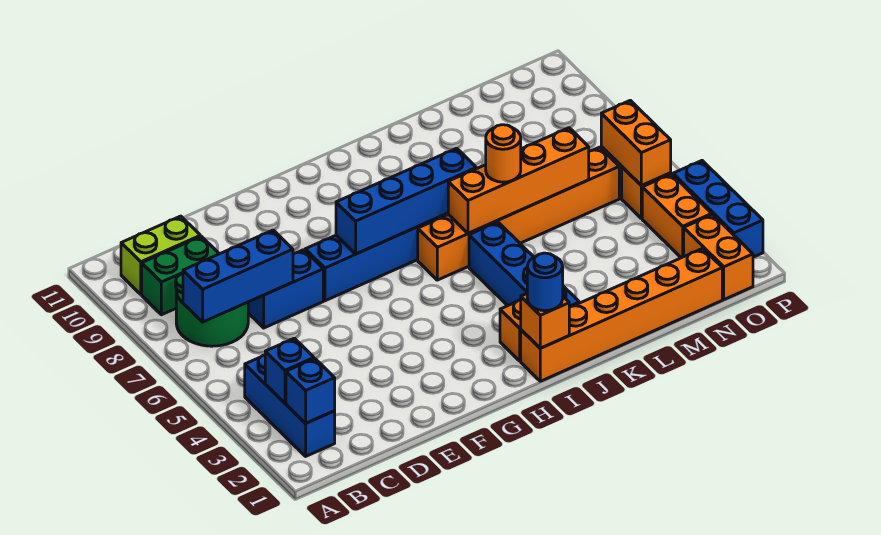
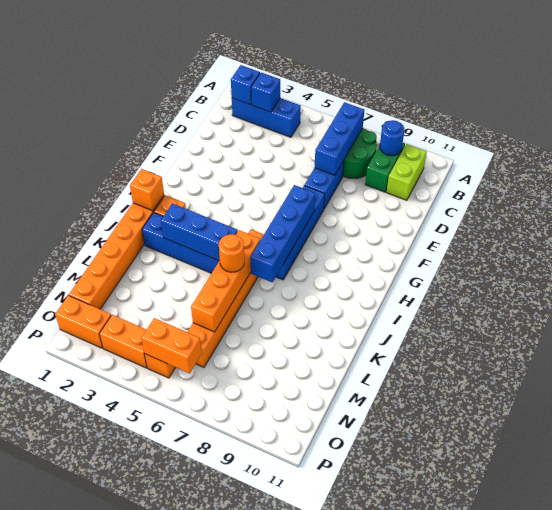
blue 1x1 round brick [527,253,563,311] -> blue 1x1 round brick moved to [380,120,404,156]
blue 1x3 brick [673,161,763,257] -> blue 1x3 brick moved to [161,204,238,261]

